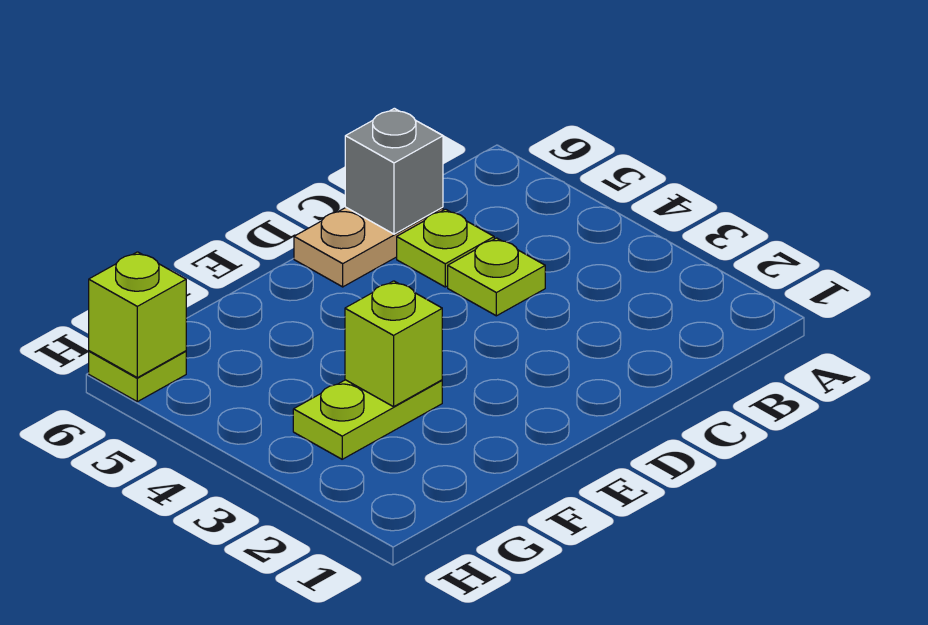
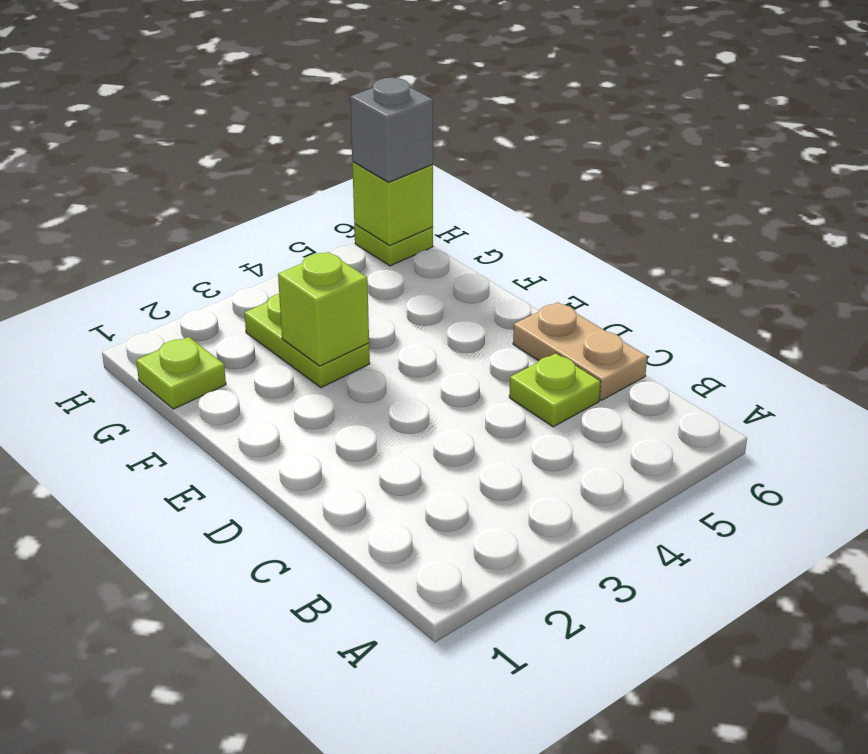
lime 1x1 plate [448,238,545,316] -> lime 1x1 plate moved to [136,337,226,409]
grey 1x1 brick [345,108,443,234] -> grey 1x1 brick moved to [350,78,433,182]

